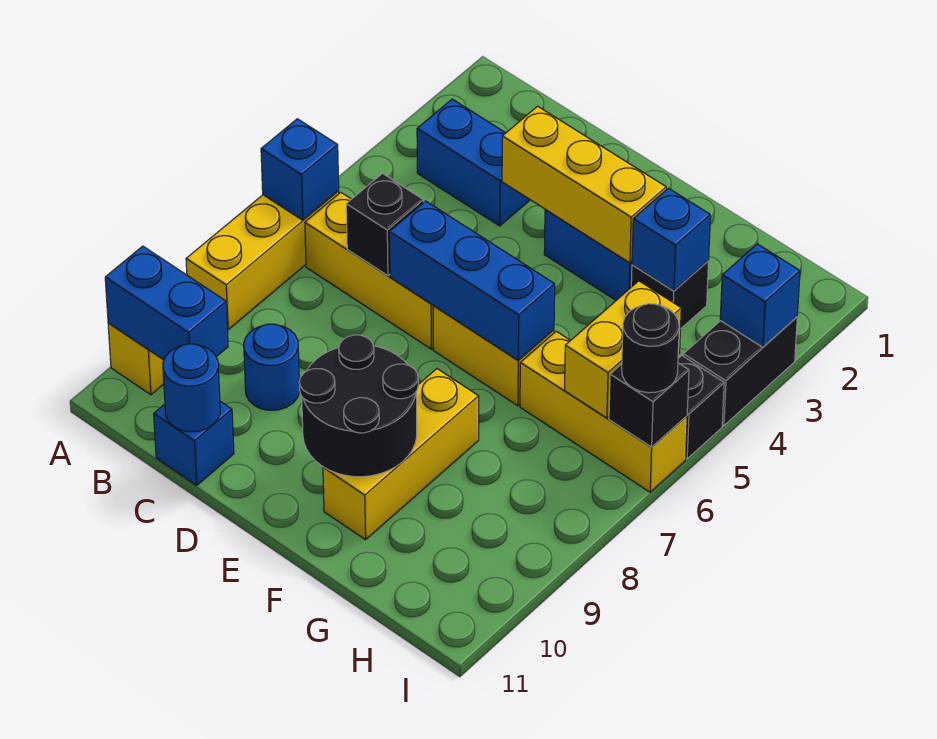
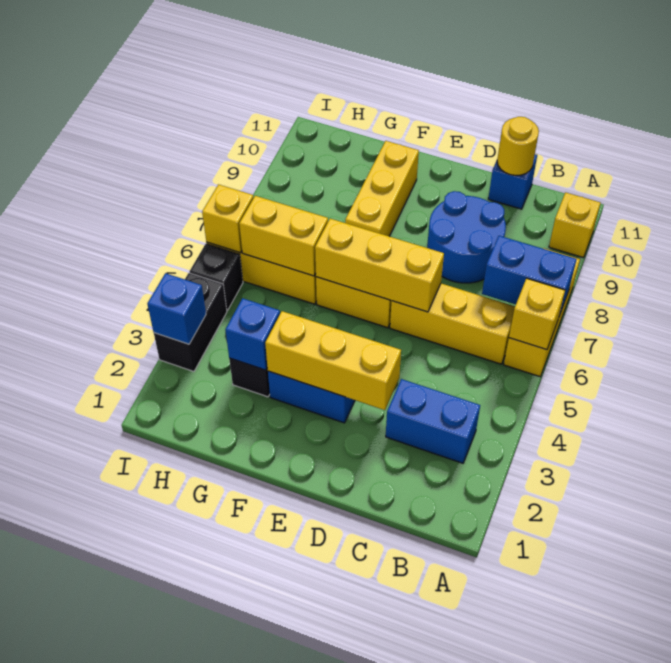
blue 1x1 brick [261,119,339,220] -> yellow 1x1 brick [509,278,565,350]
blue 1x2 brick [105,246,228,360] -> blue 1x2 brick moved to [482,236,577,315]
black 1x1 brick [346,173,424,276] -> none
blue 1x1 round brick [244,324,300,410] -> blue 2x2 round brick [427,191,506,283]
blue 1x1 round brick [163,344,220,432] -> yellow 1x1 round brick [497,117,539,175]
blue 1x3 brick [389,201,555,360] -> yellow 1x3 brick [315,219,444,312]
black 2x2 round brick [299,335,418,477] -> none
yellow 1x2 brick [565,281,681,418] -> yellow 1x2 brick turned to [239,196,328,276]
black 1x1 brick [609,363,689,447] -> yellow 1x1 brick [202,185,253,253]
black 1x1 round brick [622,304,679,393] -> none

